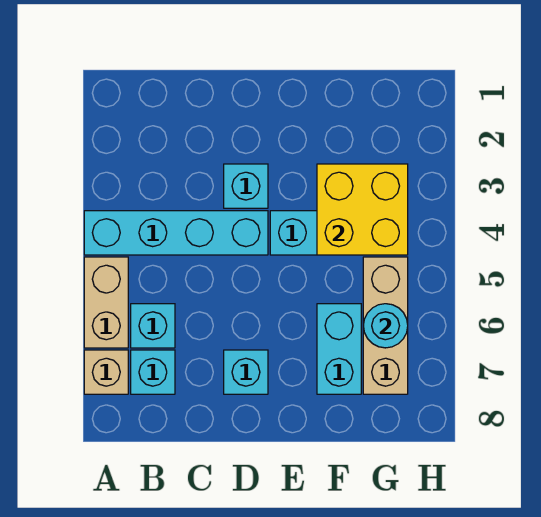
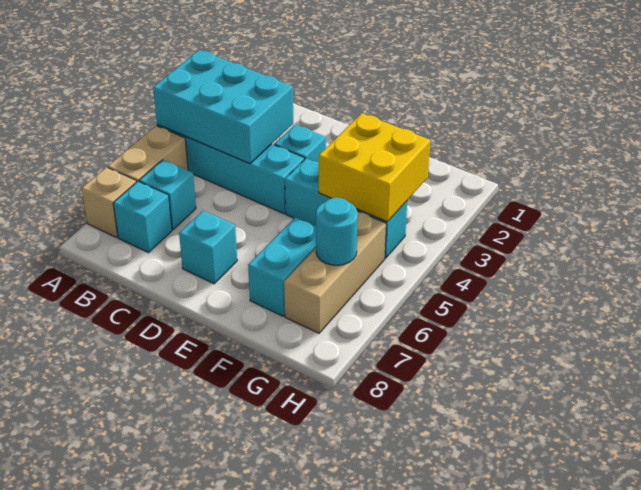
none -> cyan 2x3 brick [153,50,293,164]

